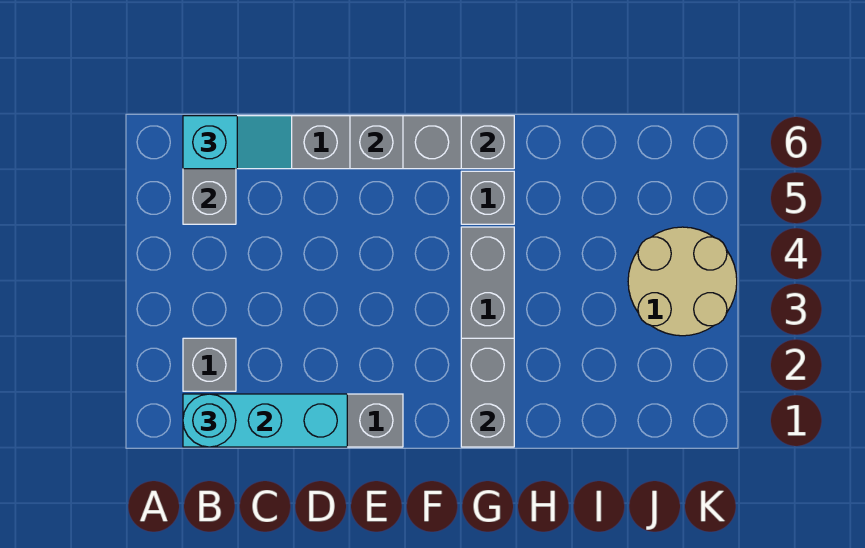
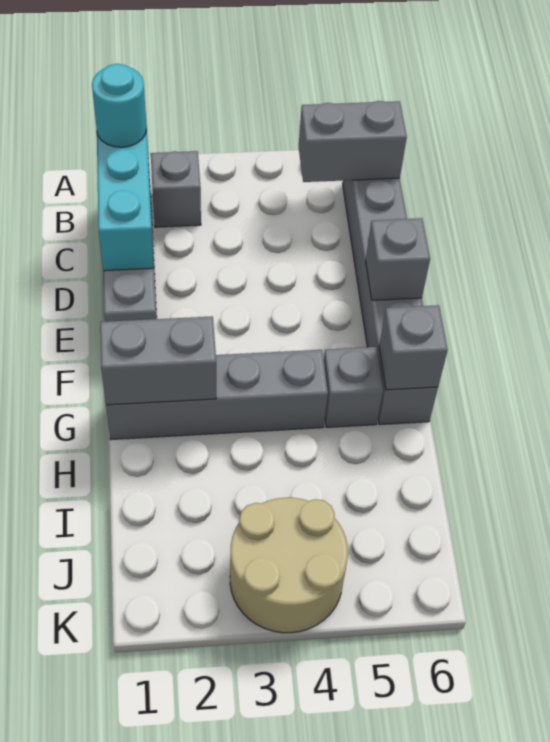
cyan 1x2 slope [183,116,292,169] -> none

